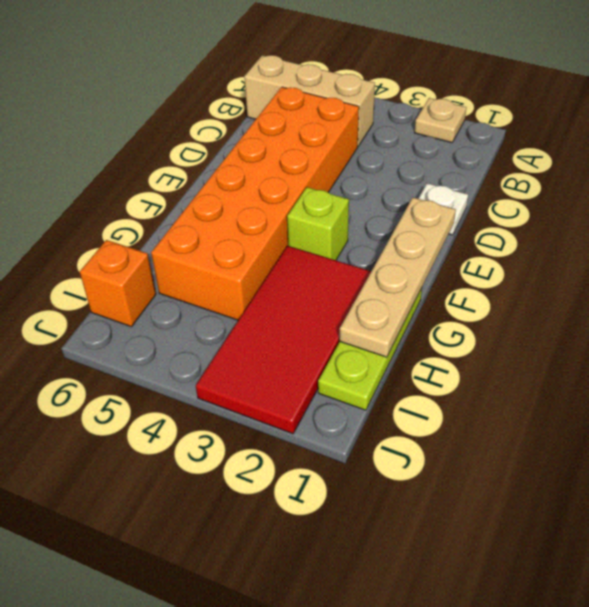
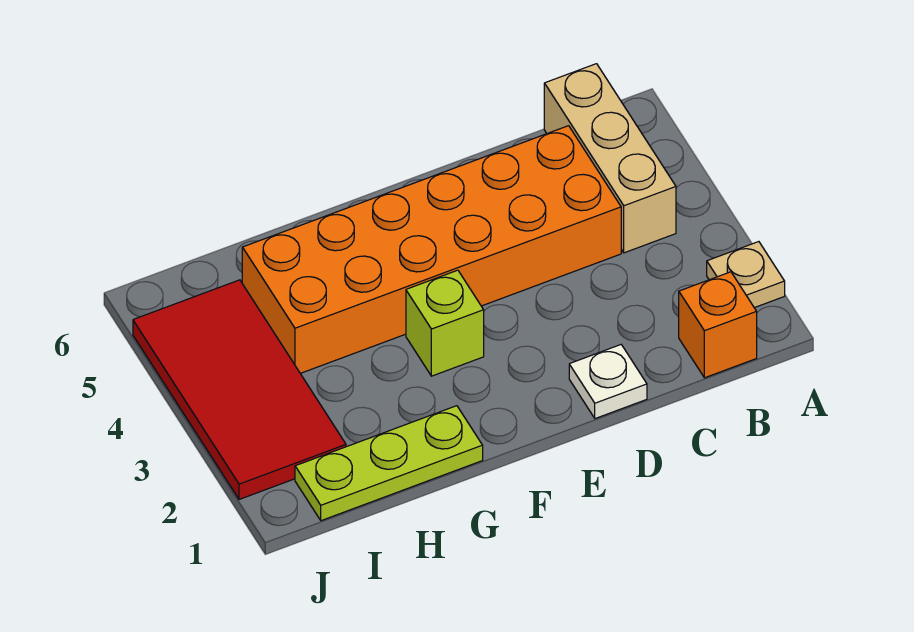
tan 1x4 plate [340,197,456,357] -> none
red 2x4 tile [196,246,371,434] -> red 2x4 tile turned to [133,280,346,499]
orange 1x1 brick [80,240,156,327] -> orange 1x1 brick moved to [679,272,757,378]

